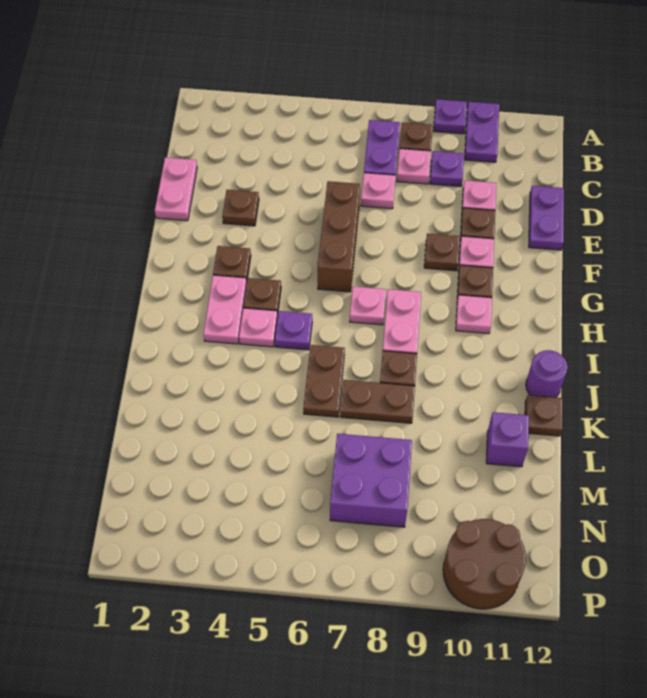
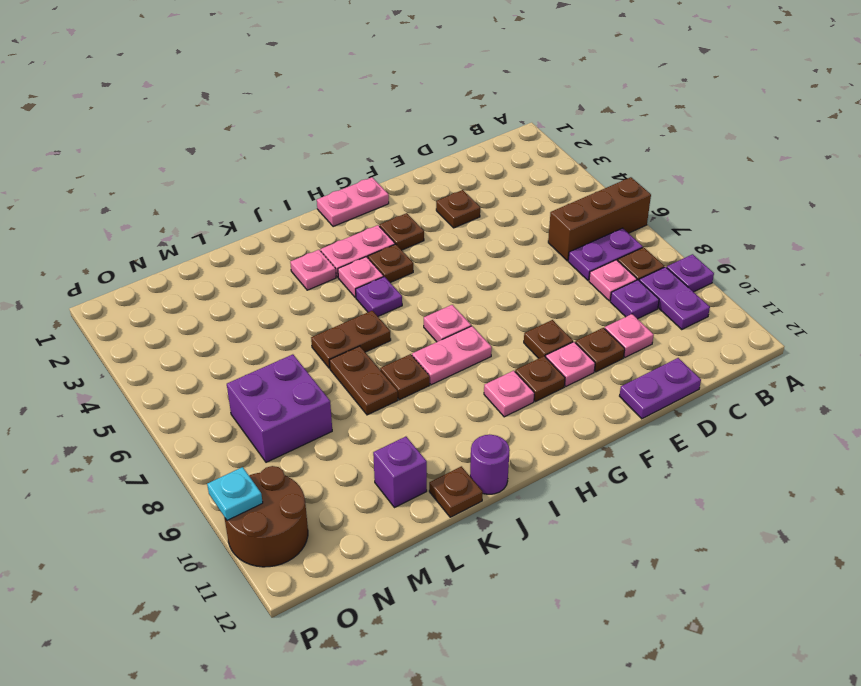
purple 1x2 plate [465,102,499,162] -> purple 1x2 plate turned to [639,267,710,330]
pink 1x2 plate [155,157,197,221] -> pink 1x2 plate moved to [317,177,389,227]
pink 1x1 plate [361,173,396,209] -> pink 1x1 plate moved to [290,250,336,290]
brown 1x3 brick [318,181,360,292] -> brown 1x3 brick moved to [548,177,651,261]
none -> cyan 1x1 plate [207,467,263,520]

